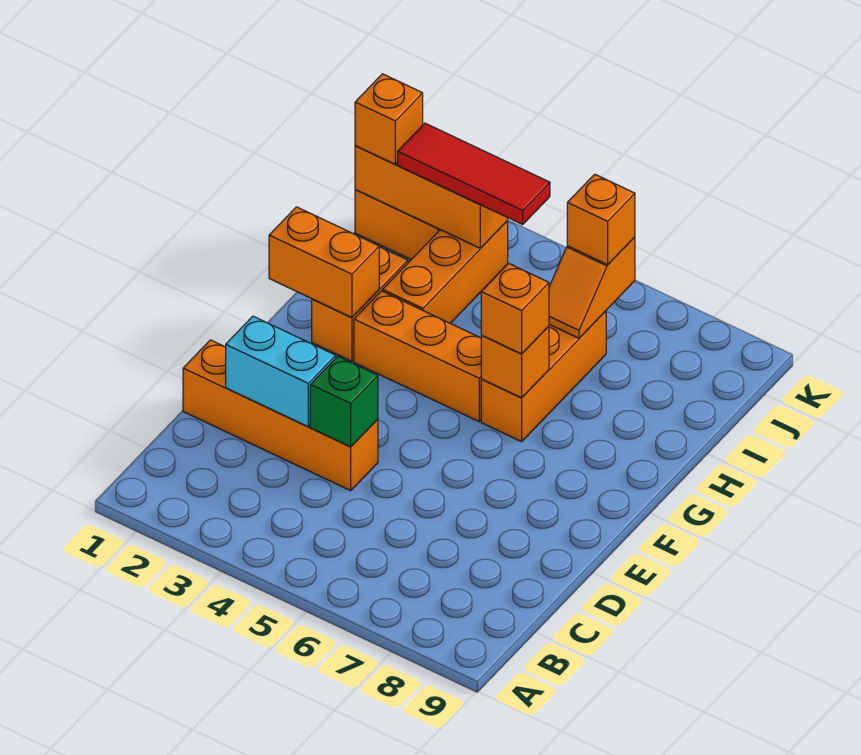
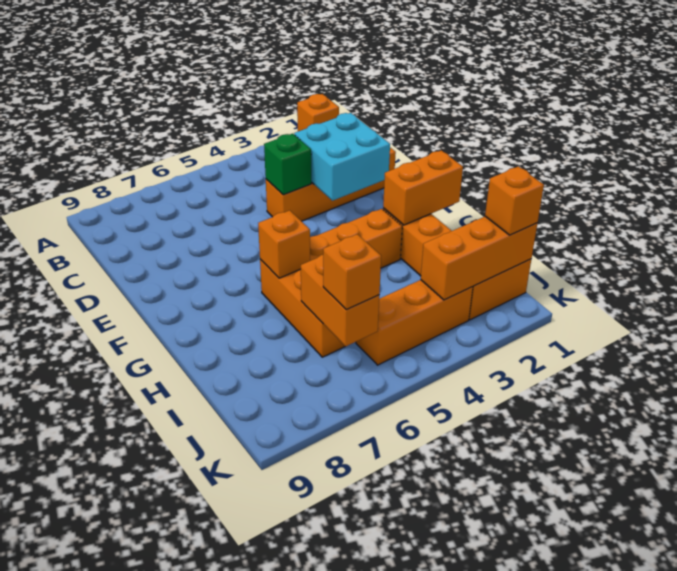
cyan 1x2 brick [226,316,336,427] -> cyan 2x2 brick [294,113,390,201]
orange 1x1 brick [481,263,549,354] -> orange 1x1 brick moved to [297,94,339,131]
orange 1x3 brick [383,221,508,323] -> orange 1x3 brick turned to [356,280,473,365]
orange 1x2 slope [549,237,635,338] -> orange 1x2 brick [301,255,379,347]
red 1x3 tile [398,123,550,224] -> none

